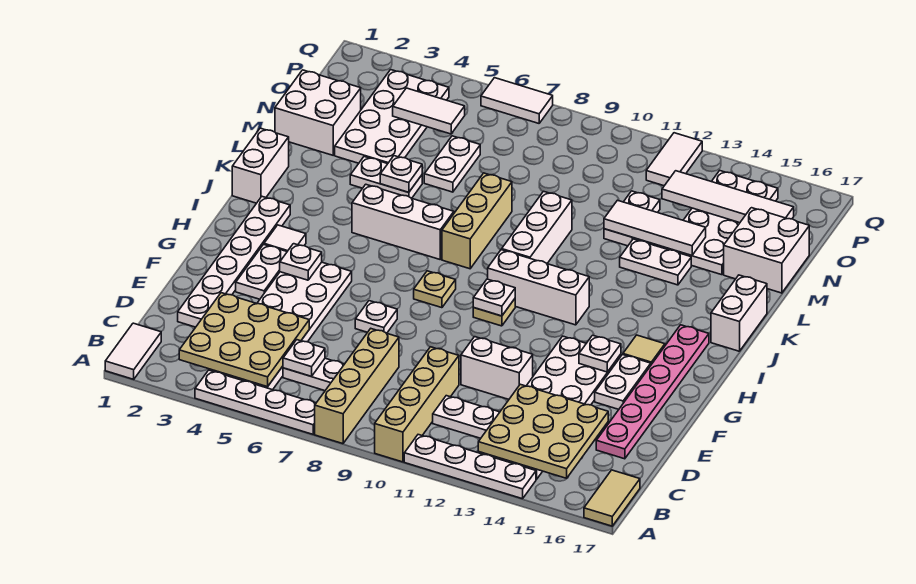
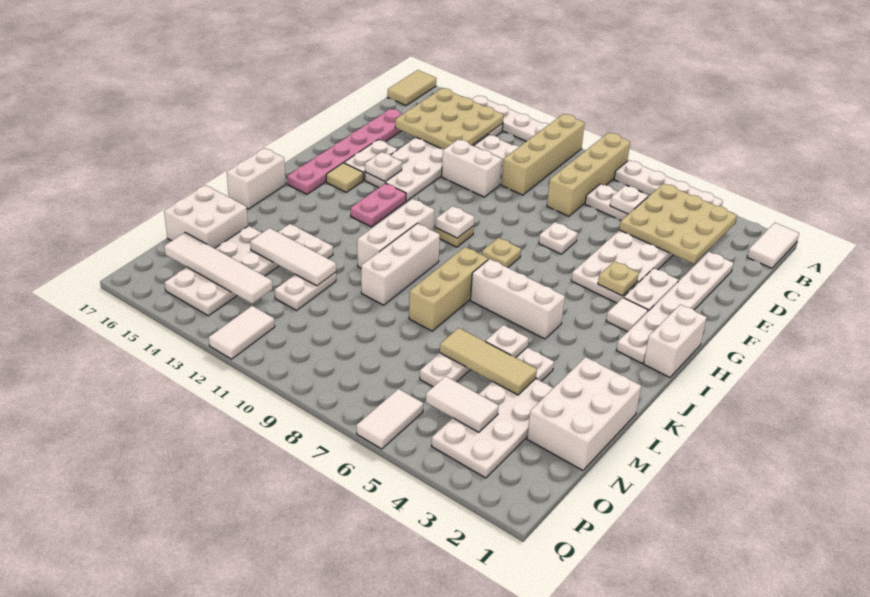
white 1x1 plate [280,244,322,280] -> tan 1x1 plate [598,261,639,296]
none -> pink 1x2 plate [351,183,406,227]
white 1x3 brick [488,250,589,325] -> white 1x3 brick turned to [357,199,434,268]
white 1x2 brick [232,128,289,203] -> white 1x2 brick moved to [644,305,707,377]
white 2x2 brick [275,70,361,155] -> white 2x3 brick [527,357,641,470]
none -> tan 1x3 tile [440,328,537,395]
white 1x2 tile [481,78,553,123] -> white 1x2 tile turned to [356,389,423,449]

